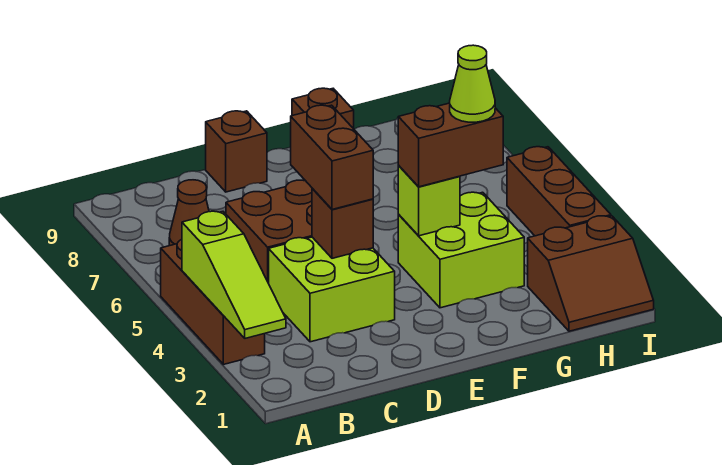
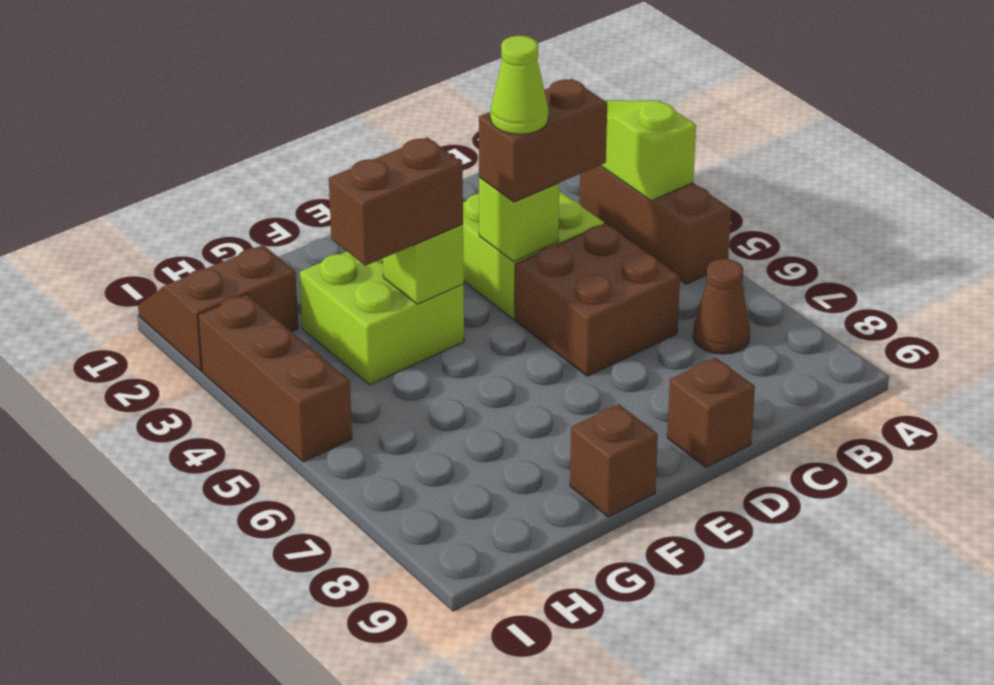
brown 1x1 brick [312,188,373,258] -> lime 1x1 brick [479,177,559,261]
brown 1x2 brick [291,105,373,209] -> brown 1x2 brick turned to [479,79,607,202]
lime 1x1 cone [450,45,495,122] -> lime 1x1 cone moved to [490,36,549,134]

